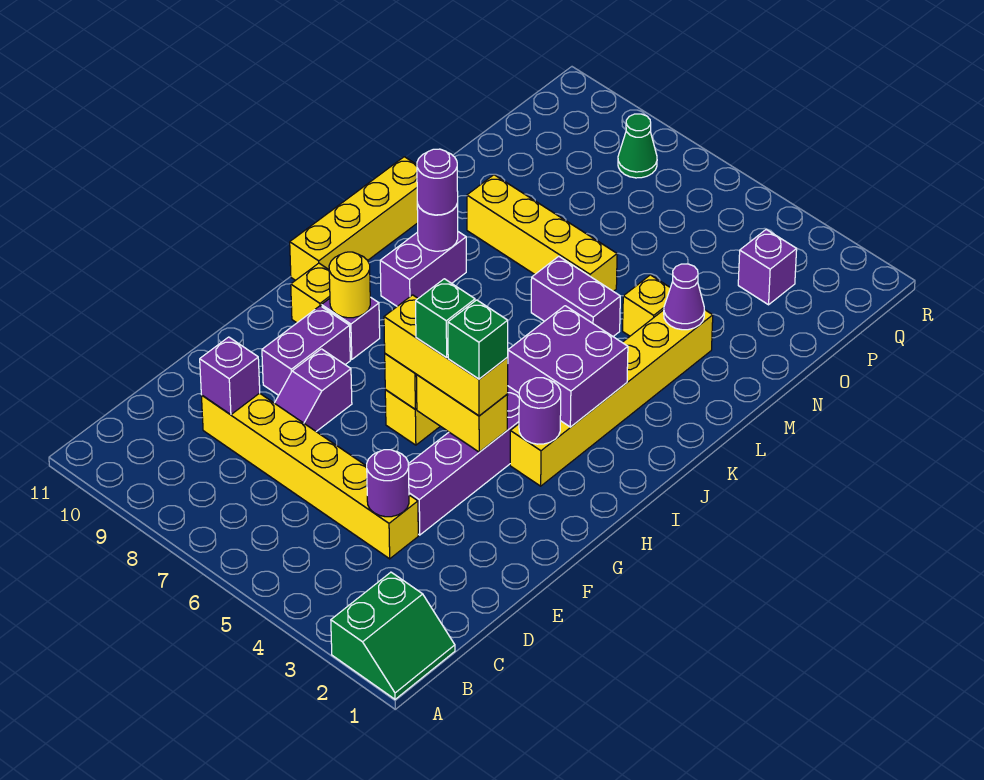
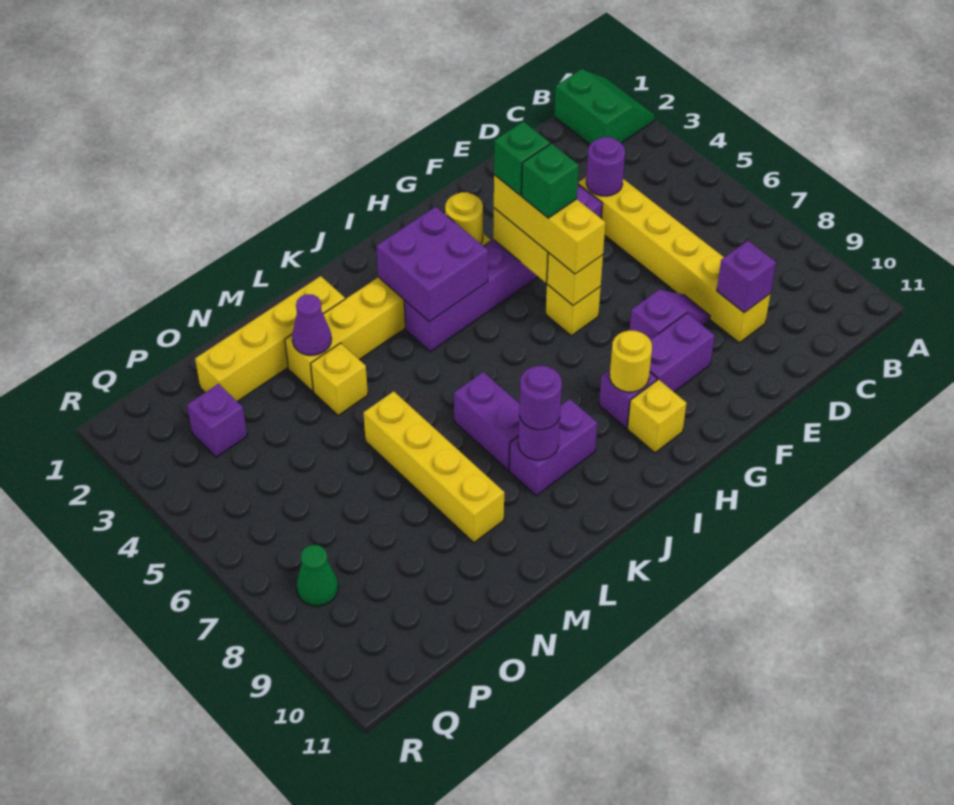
green 2x2 slope [331,572,455,699] -> green 2x2 slope turned to [554,69,655,144]
purple 1x1 round brick [519,378,561,444] -> yellow 1x1 round brick [445,192,483,244]
yellow 1x4 brick [290,157,418,280] -> yellow 1x4 brick moved to [195,276,345,402]
purple 1x2 brick [531,256,620,336] -> purple 1x2 brick moved to [454,372,520,470]

